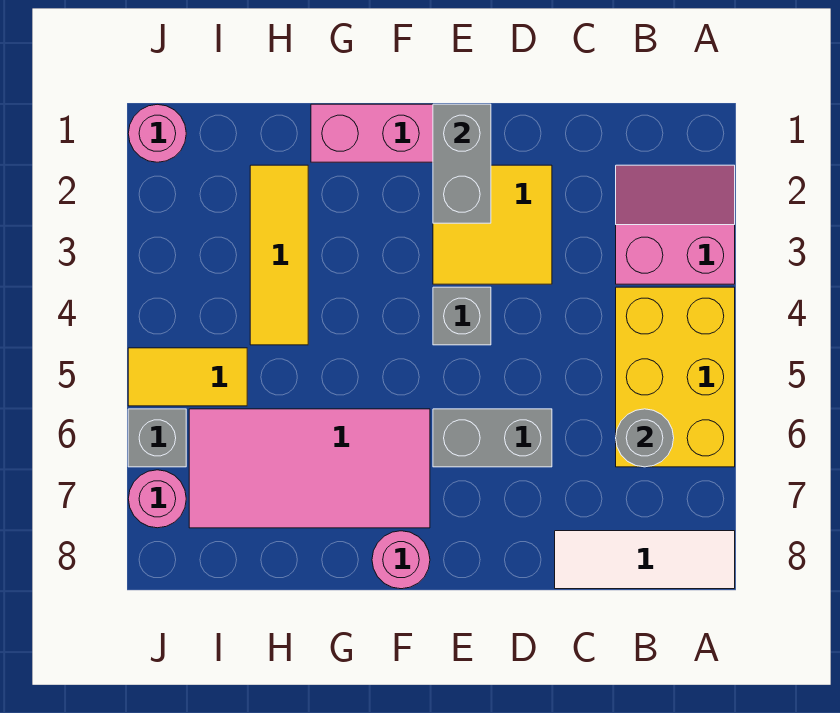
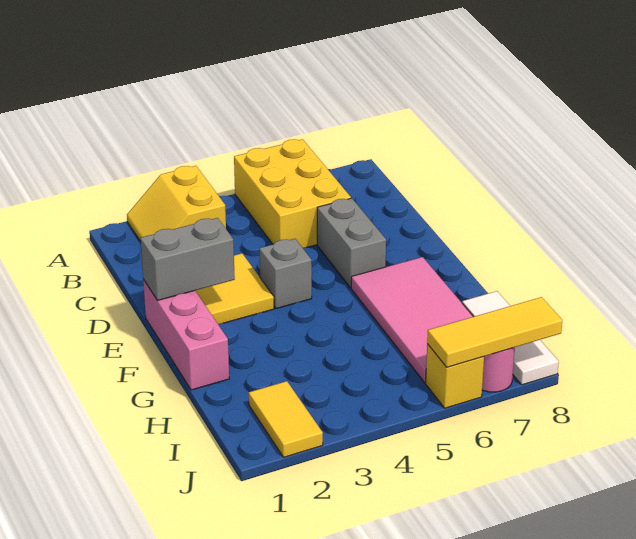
pink 2x2 slope [616,165,735,284] -> yellow 2x2 slope [127,166,226,241]
yellow 2x3 brick [616,287,735,467] -> yellow 2x3 brick turned to [234,139,351,248]
white 1x3 tile [555,531,735,589] -> white 1x3 tile moved to [462,291,559,385]
grey 1x1 round brick [616,409,674,467] -> none
pink 1x1 round brick [372,531,430,589] -> none
yellow 1x3 tile [250,165,308,345] -> yellow 1x3 tile moved to [427,297,562,367]
yellow 1x2 tile [128,348,247,406] -> yellow 1x2 tile moved to [249,381,323,457]
pink 1x1 round brick [128,104,186,162] -> none
grey 1x1 brick [128,409,186,467] -> yellow 1x1 brick [426,344,484,408]

